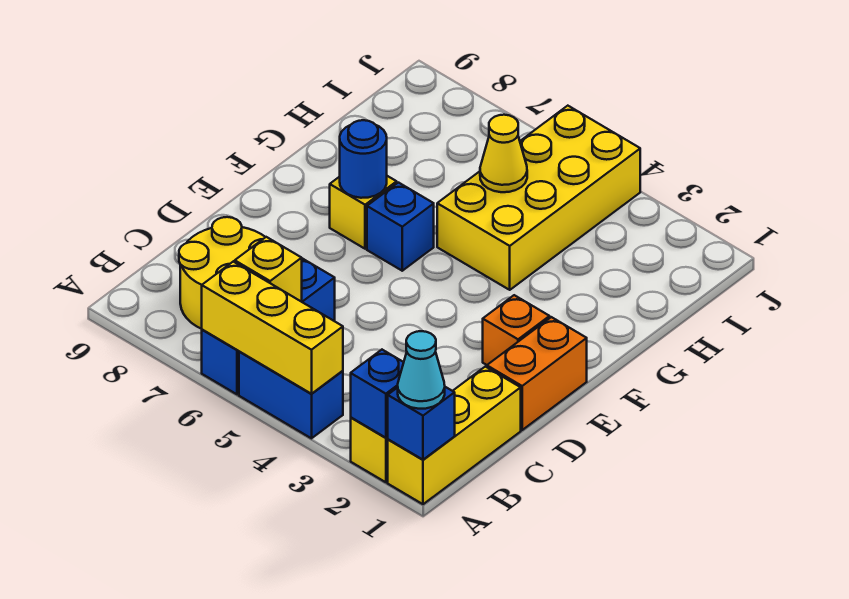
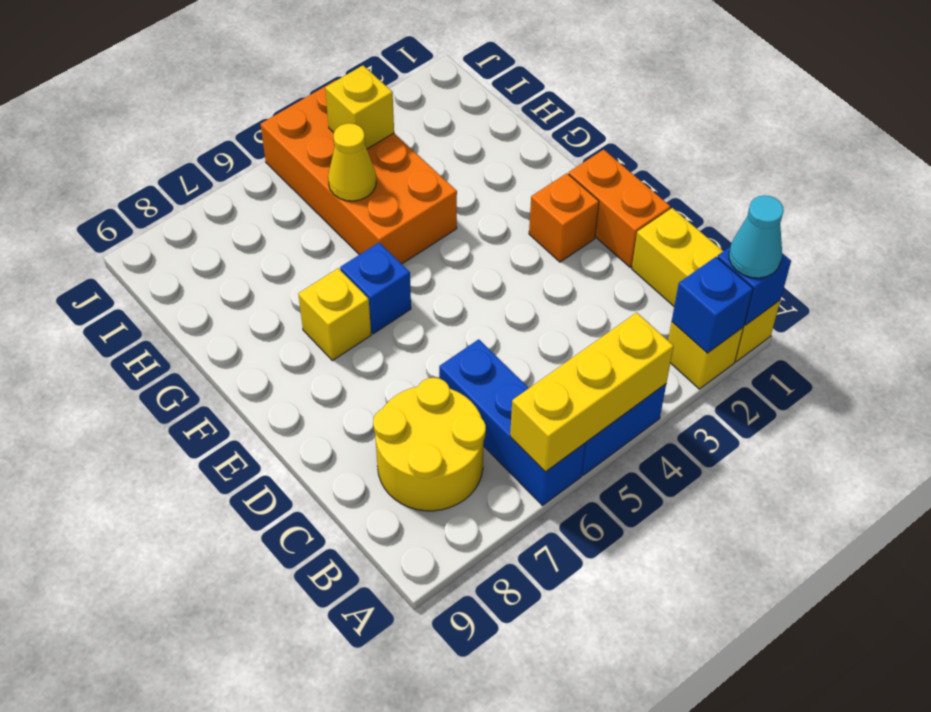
yellow 1x1 brick [235,237,302,302] -> yellow 1x1 brick moved to [325,65,394,149]
blue 1x1 round brick [340,120,387,198] -> none
yellow 2x4 brick [437,106,640,290] -> orange 2x4 brick [260,80,457,264]

